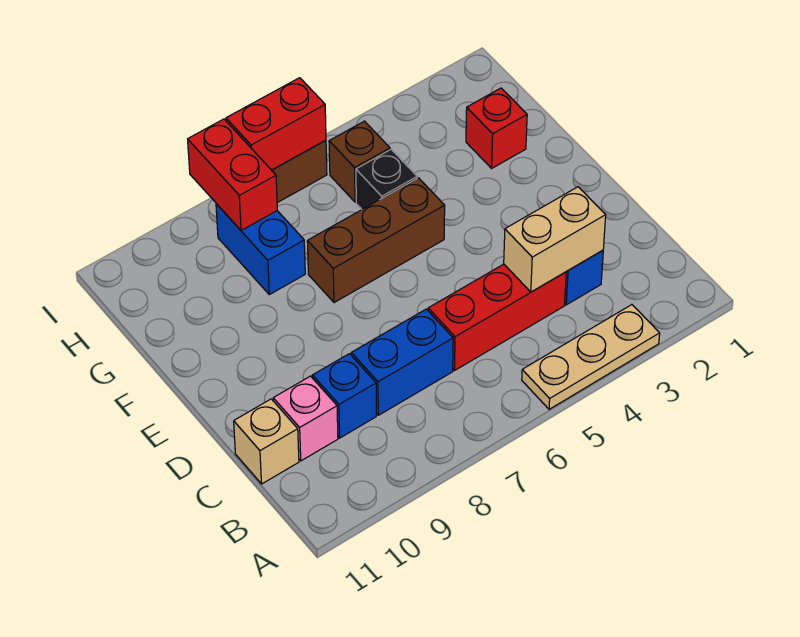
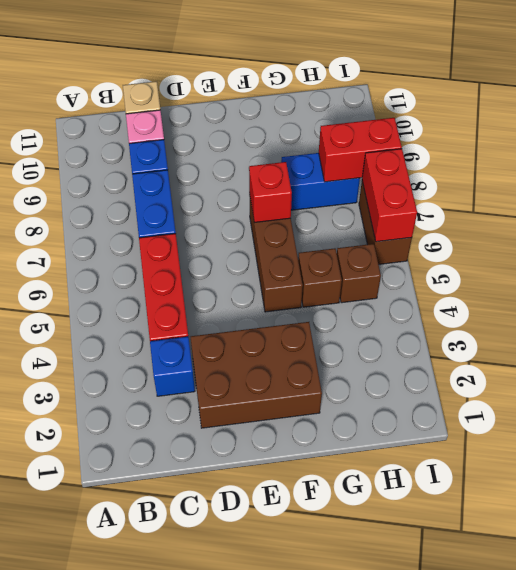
tan 1x3 plate [522,305,660,409] -> none
tan 1x2 brick [504,187,606,292] -> none
none -> brown 2x3 brick [191,322,322,428]
red 1x1 brick [466,88,527,168] -> red 1x1 brick moved to [249,162,292,223]
black 1x1 brick [356,149,417,209] -> brown 1x1 brick [298,248,342,307]

